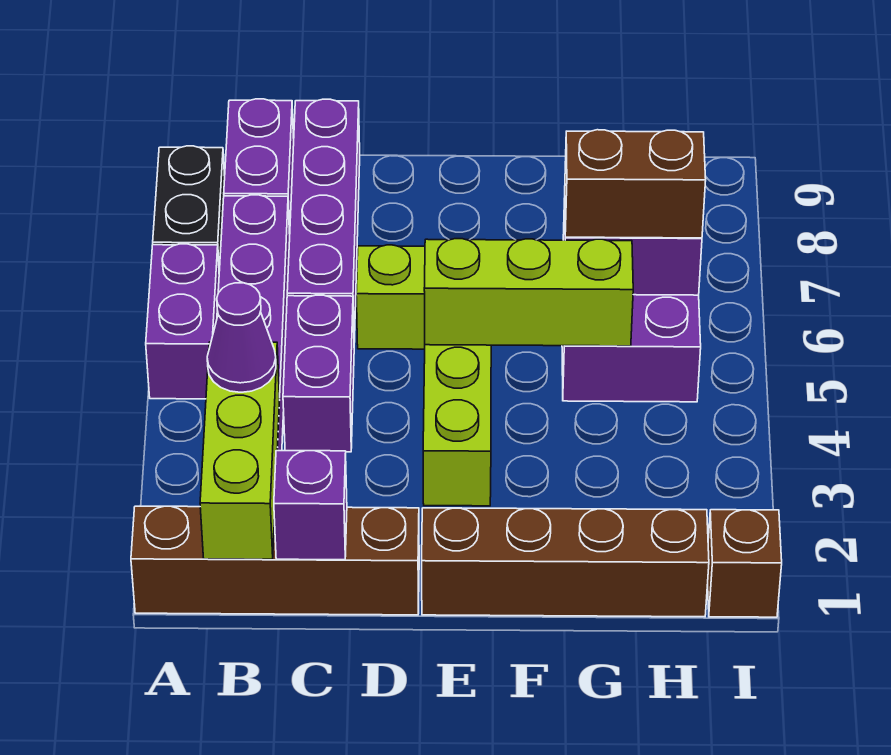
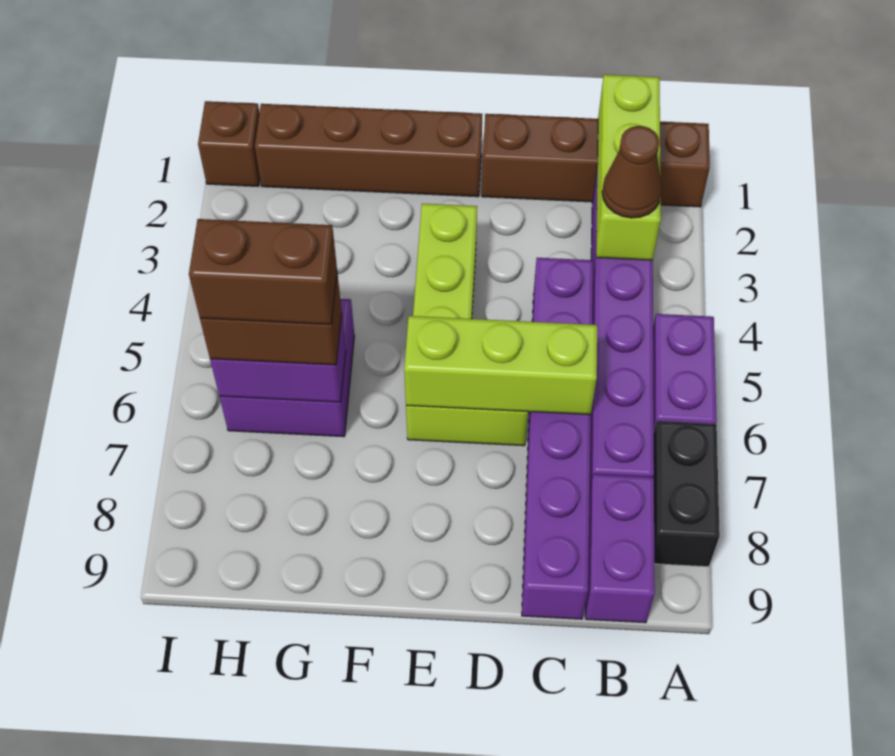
purple 1x1 cone [207,283,276,392] -> brown 1x1 cone [602,126,662,218]
purple 1x1 brick [274,451,347,560] -> none
lime 1x3 brick [424,239,633,346] -> lime 1x3 brick moved to [404,316,597,415]
none -> brown 1x2 brick [189,219,337,324]

